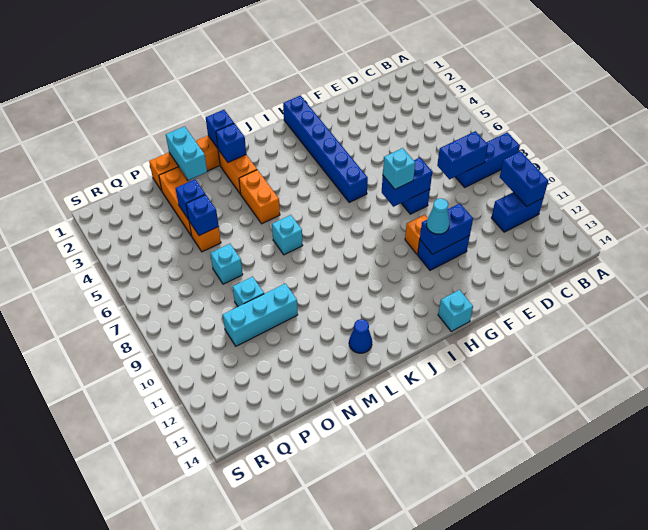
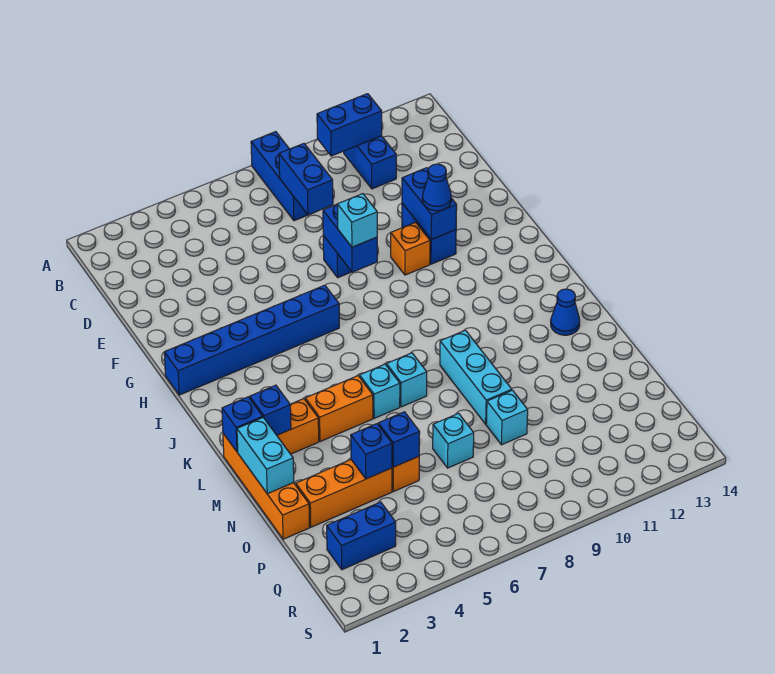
cyan 1x1 cone [426,198,450,234] -> blue 1x1 cone [422,164,451,211]
cyan 1x1 brick [438,290,473,331] -> cyan 1x1 brick moved to [360,364,400,418]
cyan 1x2 brick [166,126,207,180] -> cyan 1x2 brick turned to [237,418,294,494]
cyan 1x3 brick [223,283,298,346] -> cyan 1x3 brick moved to [440,330,512,424]
none -> blue 1x2 brick [327,502,396,570]

